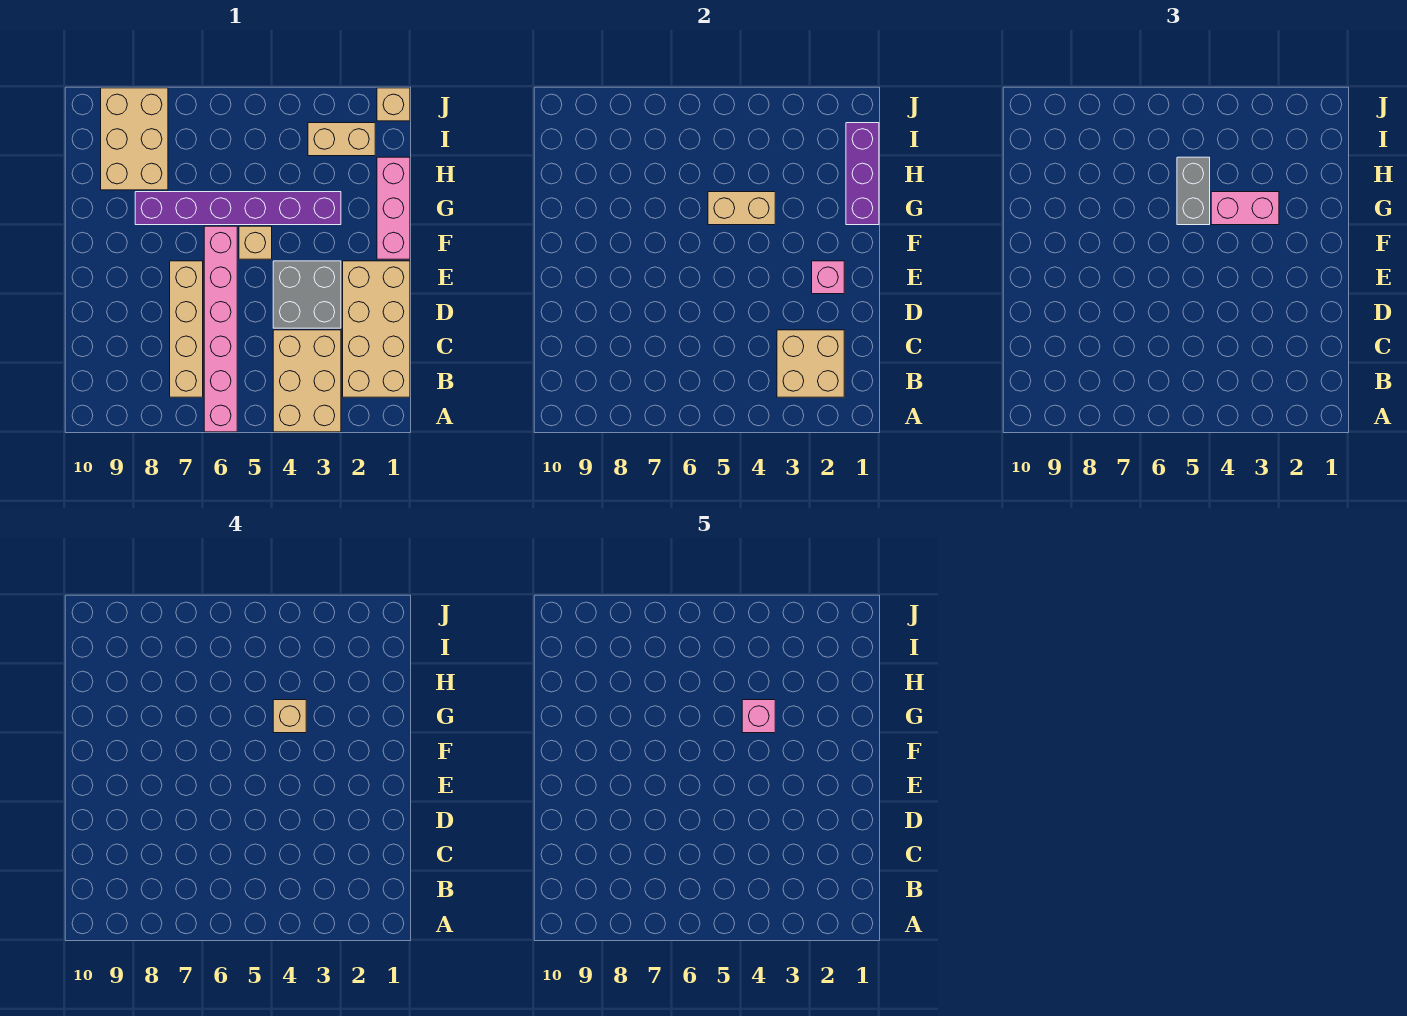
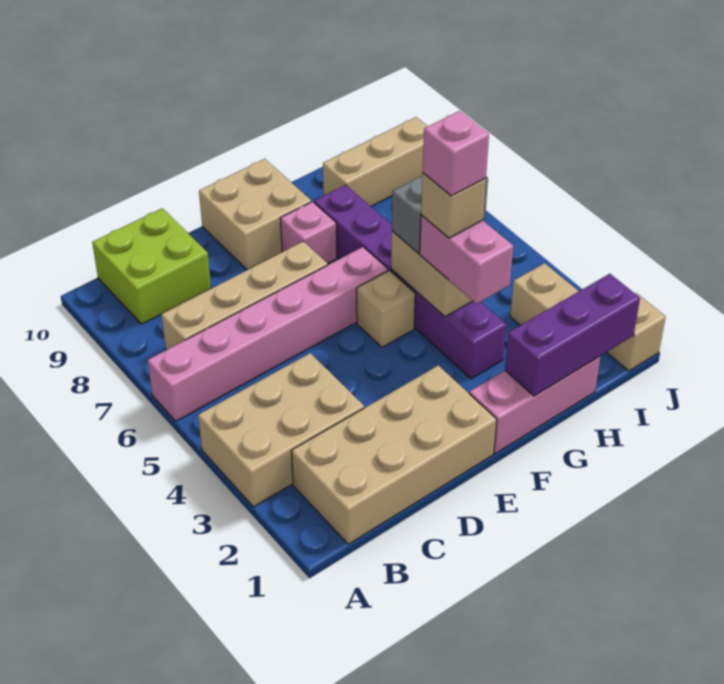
tan 2x2 brick [777,330,844,397] -> tan 2x2 brick moved to [199,159,311,270]
none -> lime 2x2 brick [92,208,211,324]
grey 2x2 brick [273,261,341,328] -> none
pink 1x1 brick [812,261,844,294] -> pink 1x1 brick moved to [280,202,337,263]
tan 2x3 brick [101,88,168,190] -> tan 1x3 brick [323,117,428,206]

